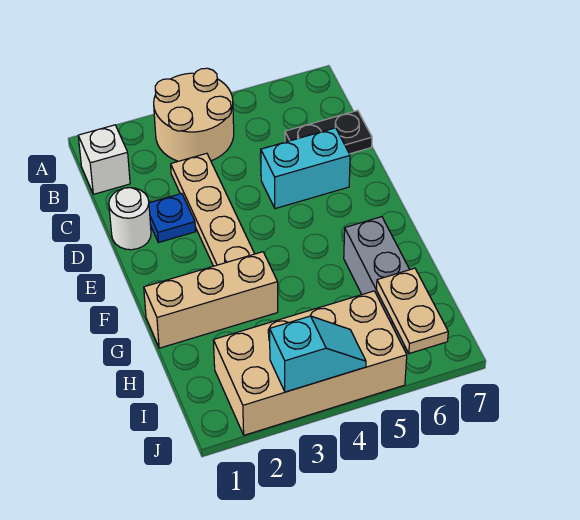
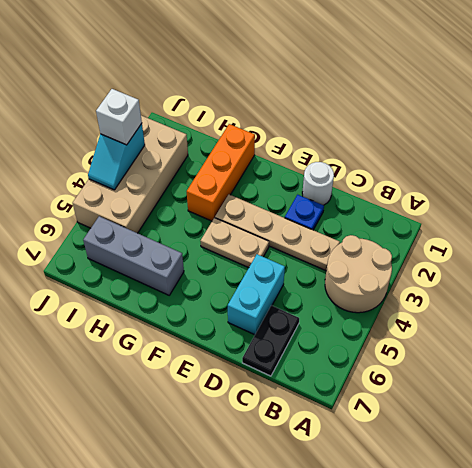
white 1x1 brick [78,125,130,194] -> white 1x1 brick moved to [96,89,142,145]
tan 1x3 brick [144,252,278,348] -> orange 1x3 brick [187,124,255,221]
tan 1x2 plate [376,268,448,354] -> tan 1x2 plate moved to [201,218,269,268]

